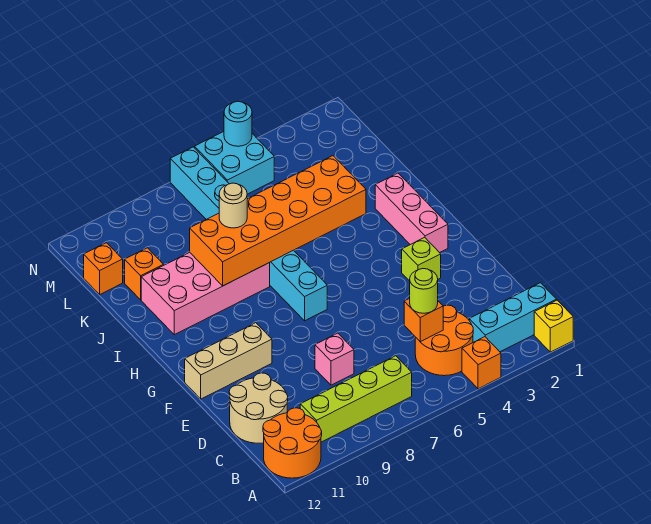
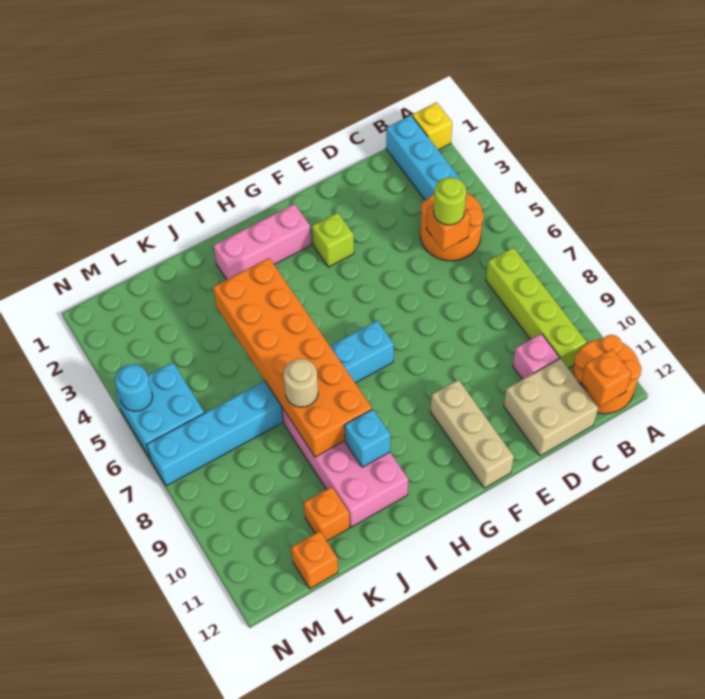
orange 1x1 brick [462,337,501,389] -> orange 1x1 brick moved to [581,349,631,407]
tan 2x2 round brick [229,373,288,443] -> tan 2x2 brick [504,358,598,456]
pink 1x1 brick [315,333,354,385] -> pink 1x1 brick moved to [513,334,559,380]
none -> cyan 1x1 brick [345,409,390,467]

